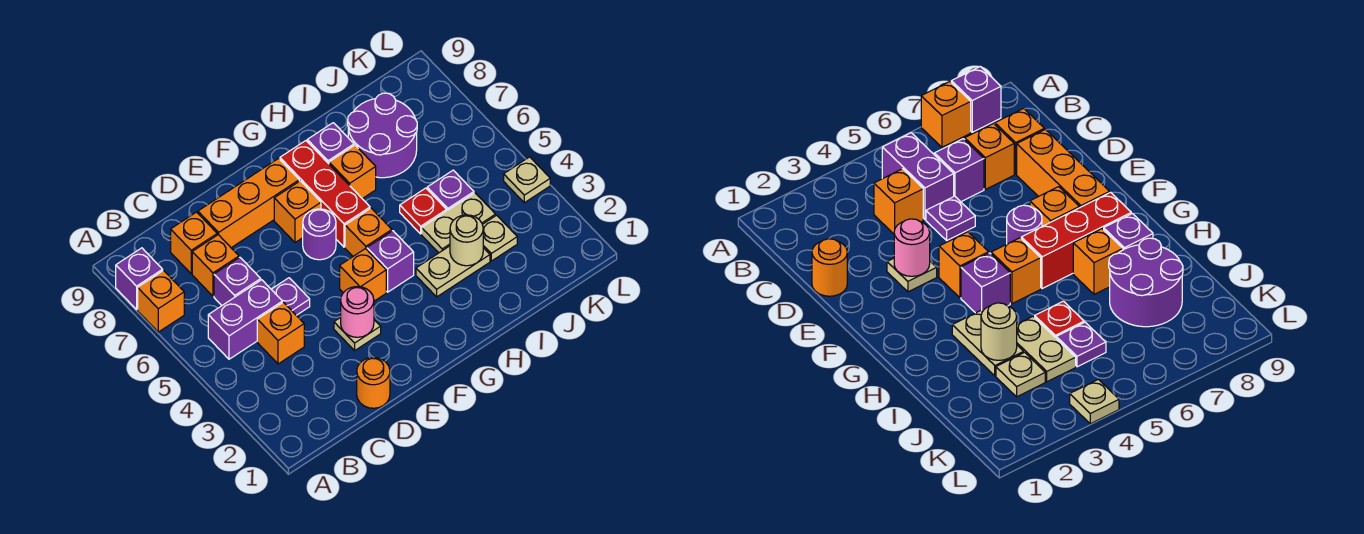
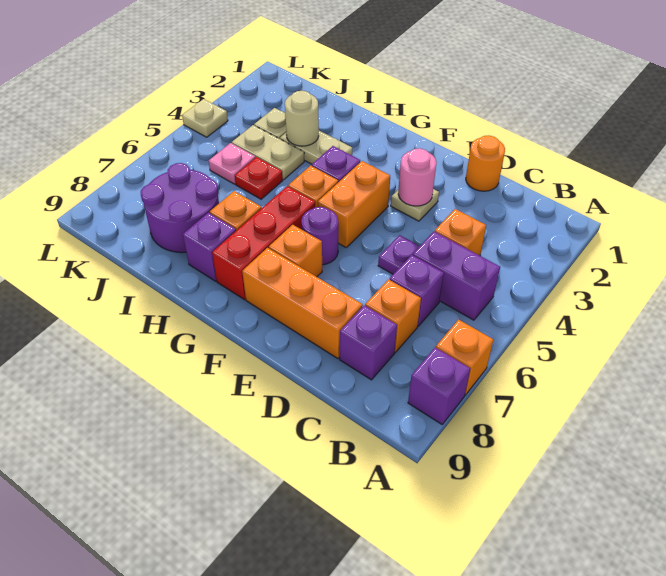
orange 1x1 brick [171,212,217,274] -> purple 1x1 brick [340,305,397,380]
orange 1x1 brick [340,248,386,301] -> orange 1x2 brick [318,161,390,247]
purple 1x1 plate [427,170,474,211] -> pink 1x1 plate [209,143,255,184]

